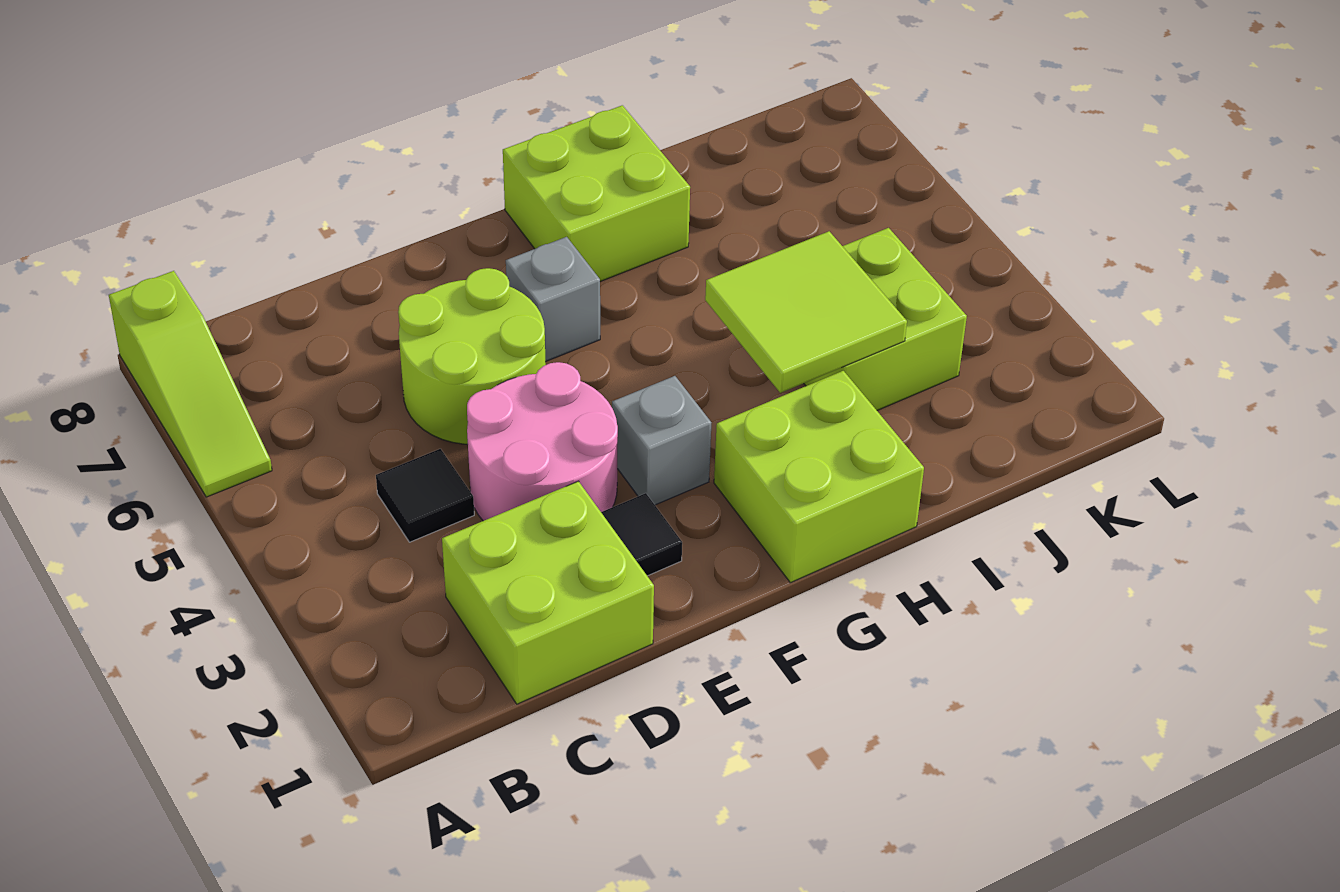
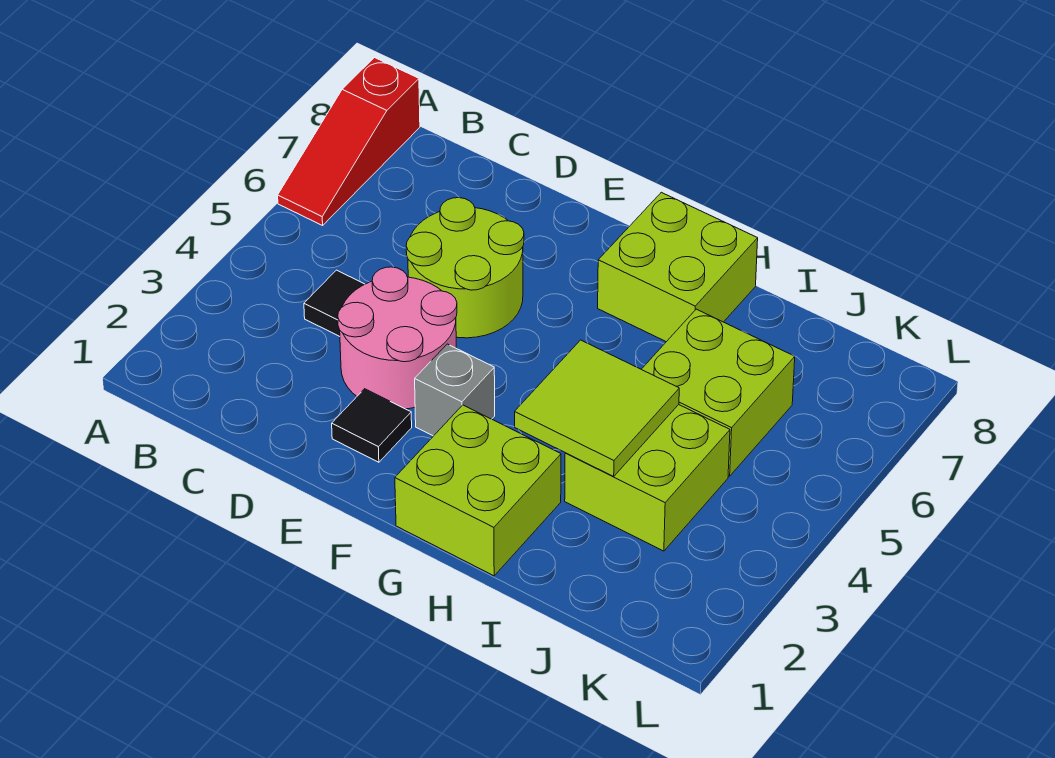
lime 1x3 slope [109,271,272,497] -> red 1x3 slope [278,58,420,225]
lime 2x2 brick [442,481,654,704] -> lime 2x2 brick moved to [642,309,795,476]
grey 1x1 brick [506,237,600,362] -> none

